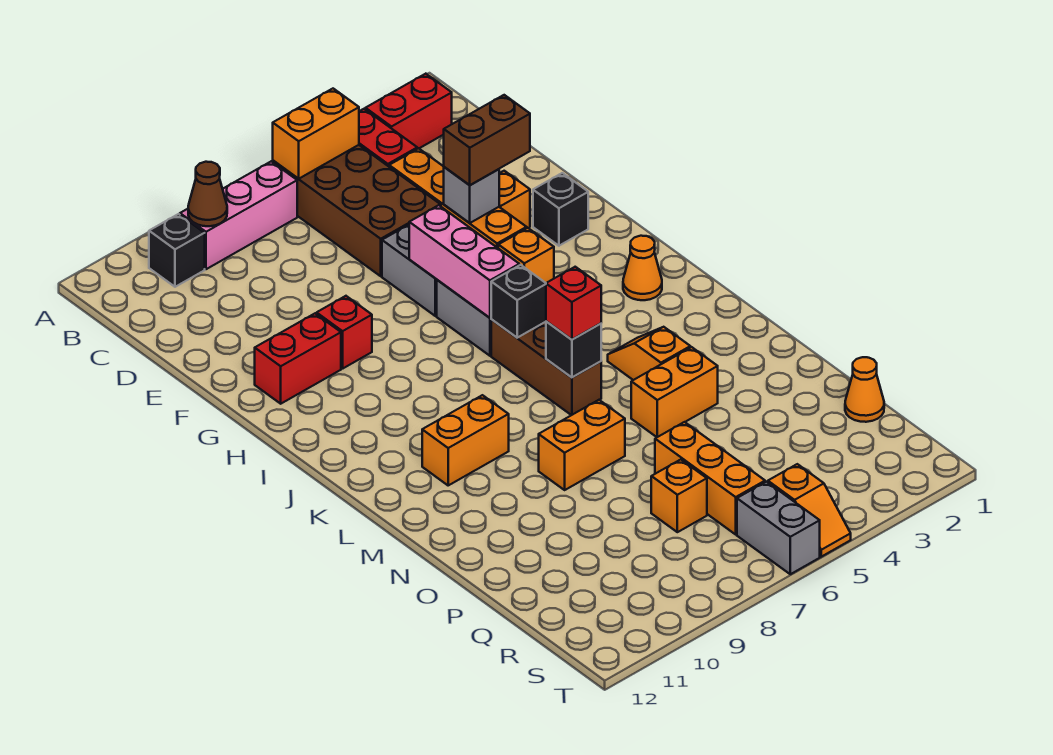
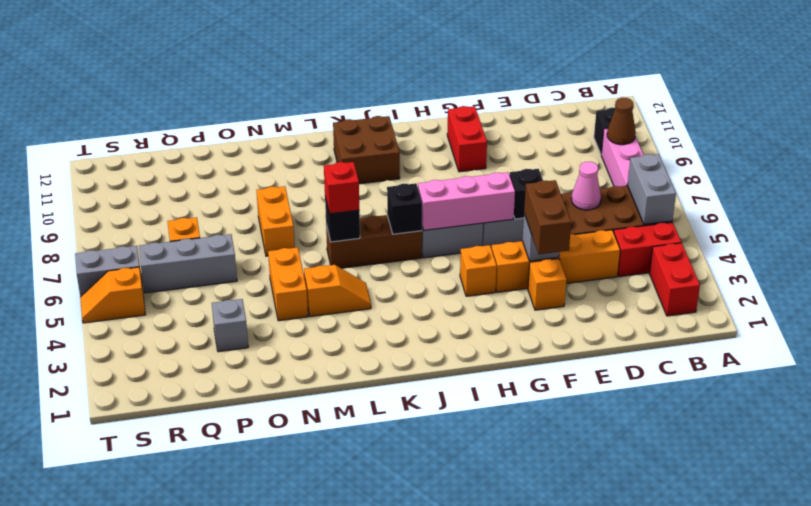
orange 1x2 brick [273,89,359,179] -> grey 1x2 brick [627,154,676,224]
none -> pink 1x1 cone [571,162,601,210]
black 1x1 brick [533,173,588,246] -> black 1x1 brick moved to [510,169,543,219]
red 1x1 brick [317,296,372,369] -> none
orange 1x1 cone [623,236,662,300] -> none
none -> brown 2x2 brick [333,116,400,184]
orange 1x2 brick [422,395,509,485] -> none
none -> grey 1x1 brick [212,299,248,352]
orange 1x3 brick [655,422,765,534] -> grey 1x3 brick [139,234,237,293]
orange 1x1 cone [845,357,884,422] -> none

